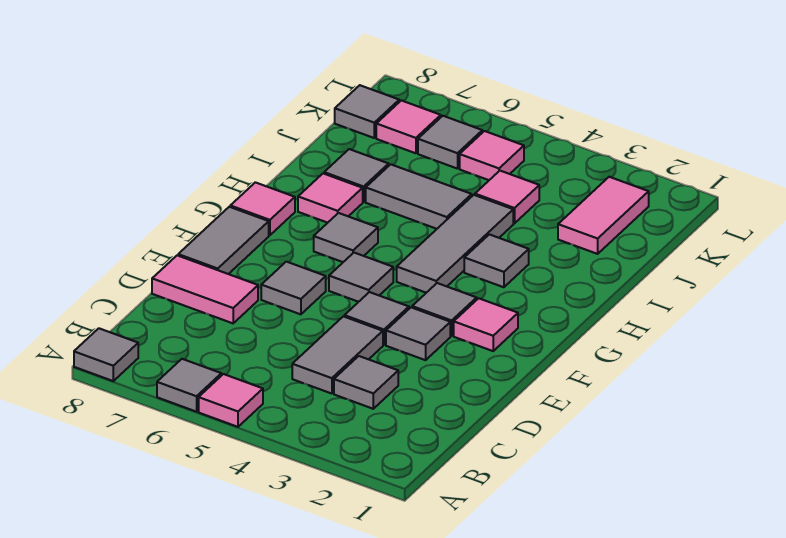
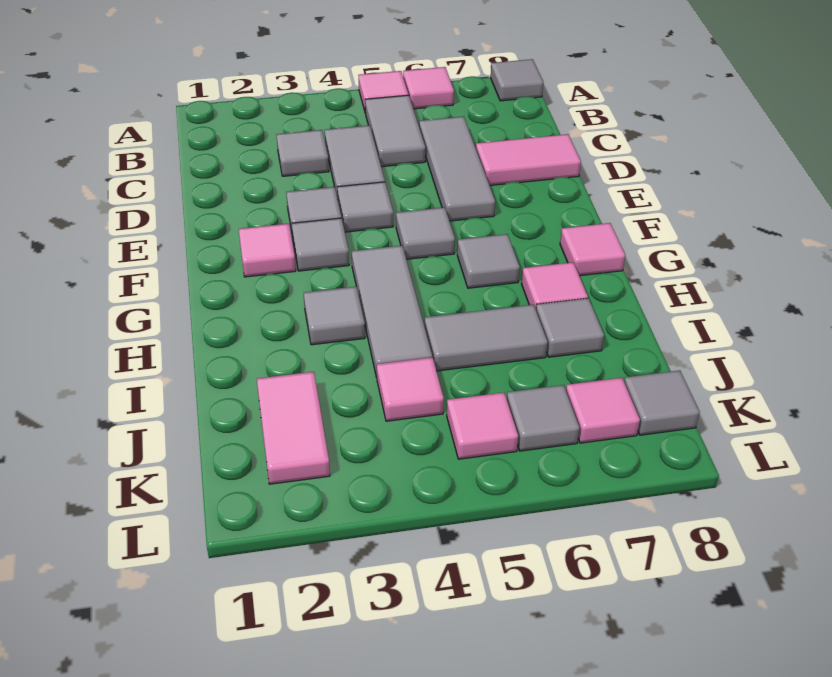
grey 1x1 tile [157,359,221,412] -> pink 1x1 tile [403,67,454,109]
grey 1x1 tile [261,262,326,314] -> grey 1x3 tile [419,117,495,221]
grey 1x2 tile [178,207,269,274] -> grey 1x2 tile moved to [365,95,425,167]

